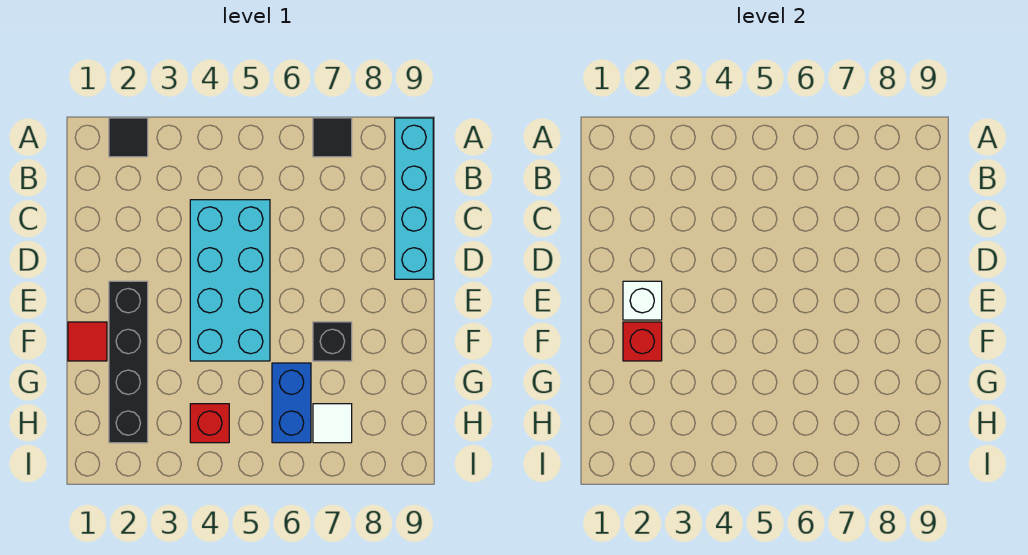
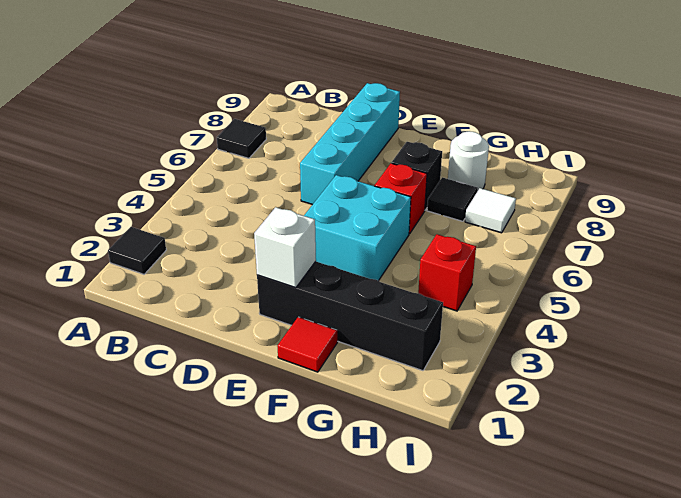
cyan 1x4 brick [395,118,433,279] -> cyan 1x4 brick turned to [300,83,400,205]
cyan 2x4 brick [190,200,270,361] -> cyan 2x2 brick [304,175,411,281]
red 1x1 brick [623,322,662,361] -> red 1x1 brick moved to [375,163,427,234]
blue 1x2 brick [272,363,311,443] -> none
none -> black 1x1 tile [427,177,478,221]
none -> white 1x1 round brick [448,131,489,190]

